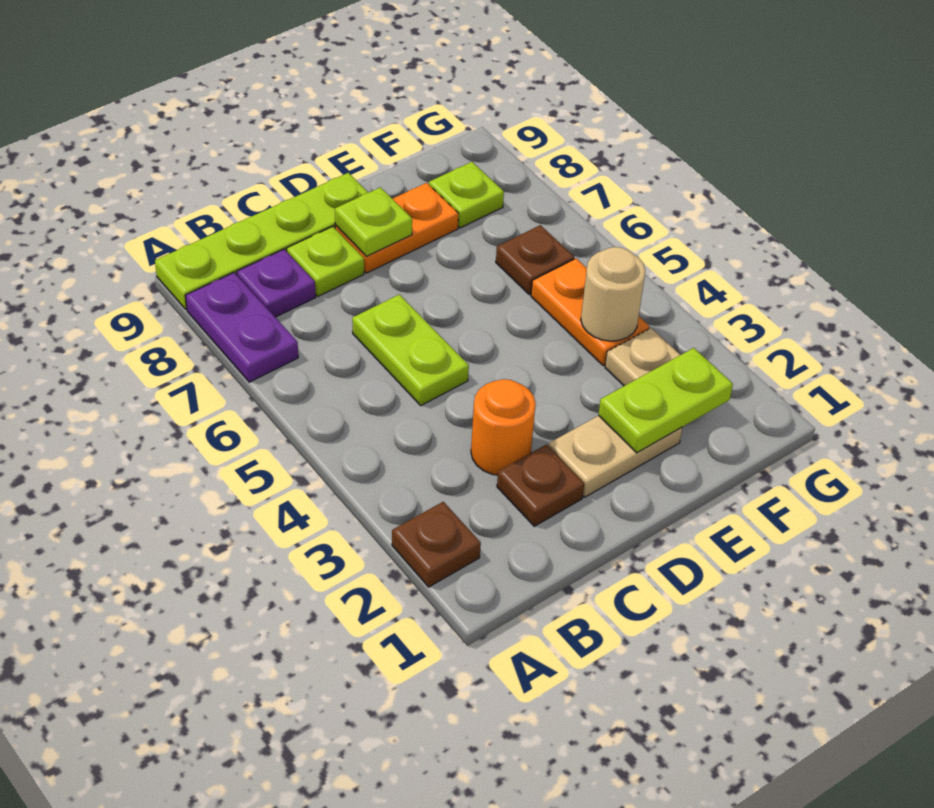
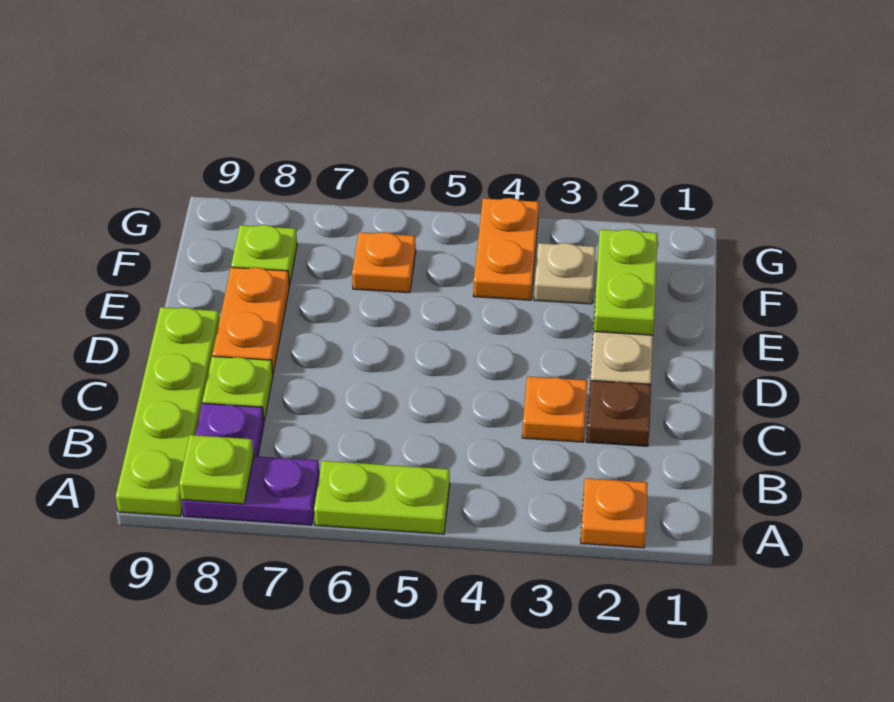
brown 1x1 plate [392,502,481,587] -> orange 1x1 plate [581,478,648,548]
orange 1x1 round brick [471,379,536,475] -> orange 1x1 plate [522,376,587,442]
lime 1x2 plate [352,295,469,405] -> lime 1x2 plate moved to [314,461,450,534]
lime 1x1 plate [335,187,412,256] -> lime 1x1 plate moved to [179,435,253,504]
orange 1x2 plate [531,259,649,366] -> orange 1x2 plate turned to [473,198,539,300]
tan 1x1 round brick [581,247,645,341] -> none
brown 1x1 plate [496,225,574,295] -> orange 1x1 plate [352,232,416,293]

